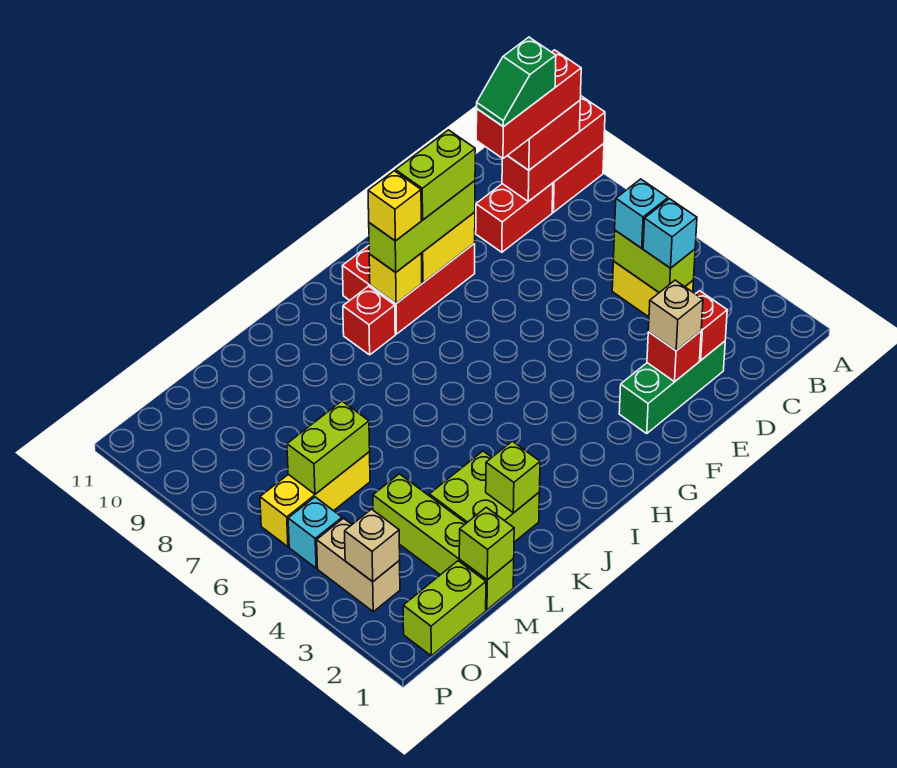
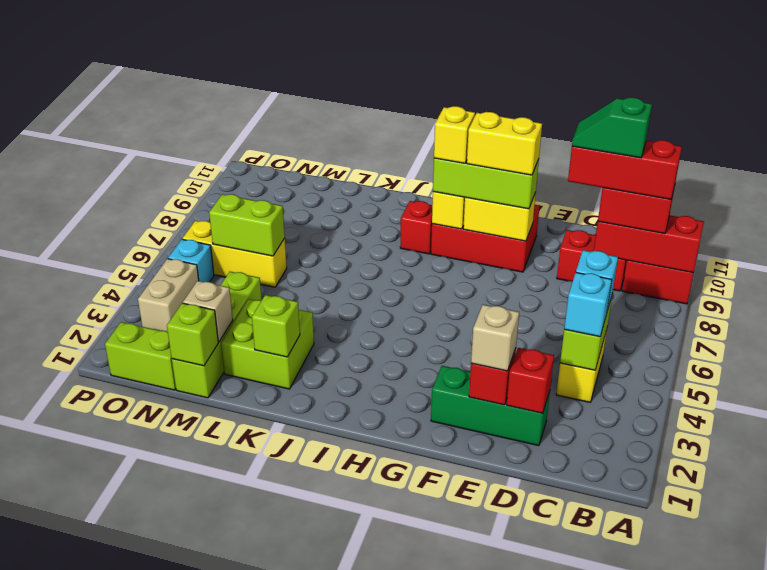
lime 1x2 brick [396,130,475,220] -> yellow 1x2 brick [467,112,542,175]
tan 1x1 brick [345,509,400,582] -> tan 1x1 brick moved to [183,281,233,342]

